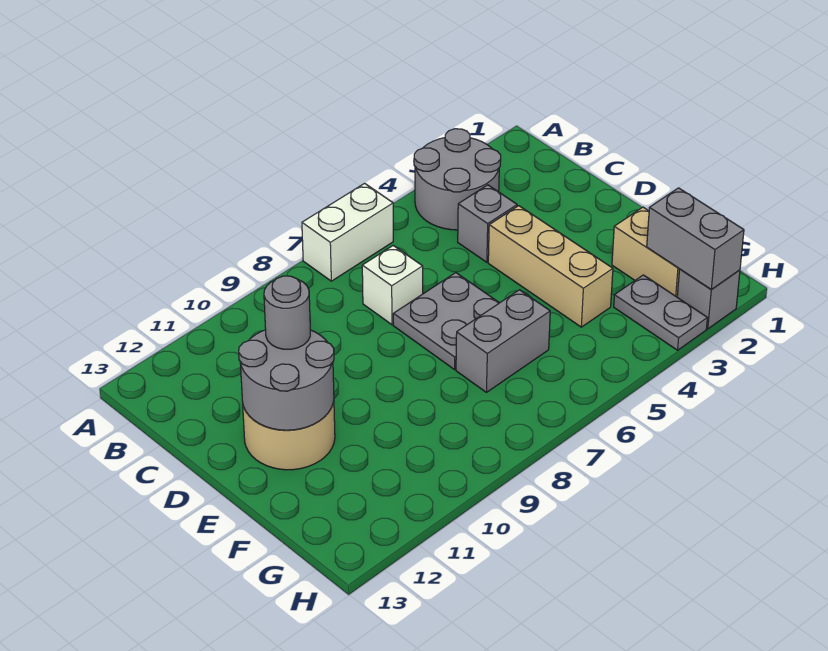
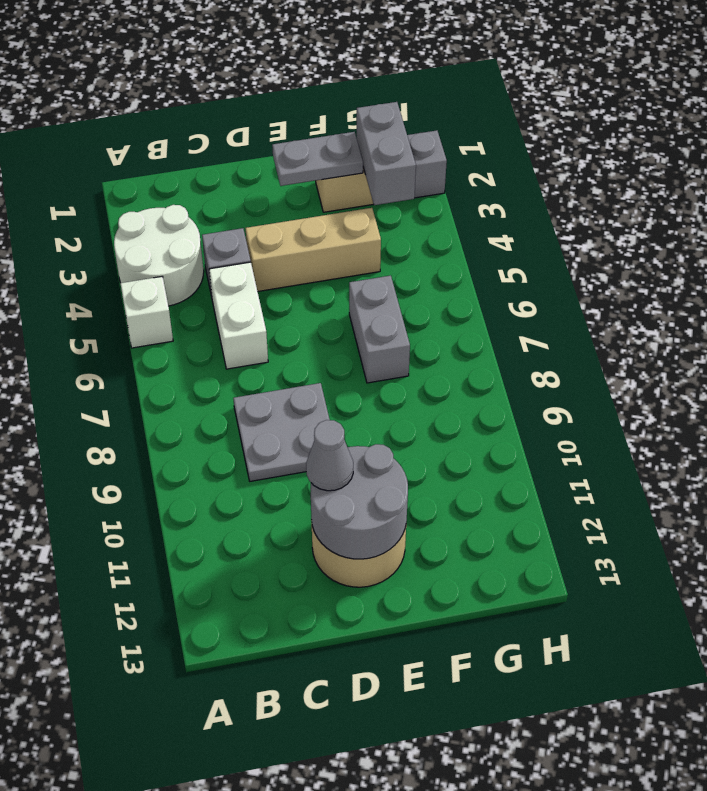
grey 2x2 round brick [414,129,501,230] -> white 2x2 round brick [114,205,204,306]
white 1x2 brick [302,183,393,281] -> white 1x2 brick moved to [209,262,268,369]
white 1x1 brick [362,246,423,325] -> white 1x1 brick moved to [120,277,173,348]
grey 2x2 plate [393,273,499,370] -> grey 2x2 plate moved to [233,383,330,481]
grey 1x1 round brick [264,276,310,349] -> grey 1x1 cone [306,420,353,491]
grey 1x2 brick [647,188,744,290] -> grey 1x2 brick turned to [357,102,416,205]
grey 1x2 plate [614,275,707,350] -> grey 1x2 plate moved to [272,132,363,186]

